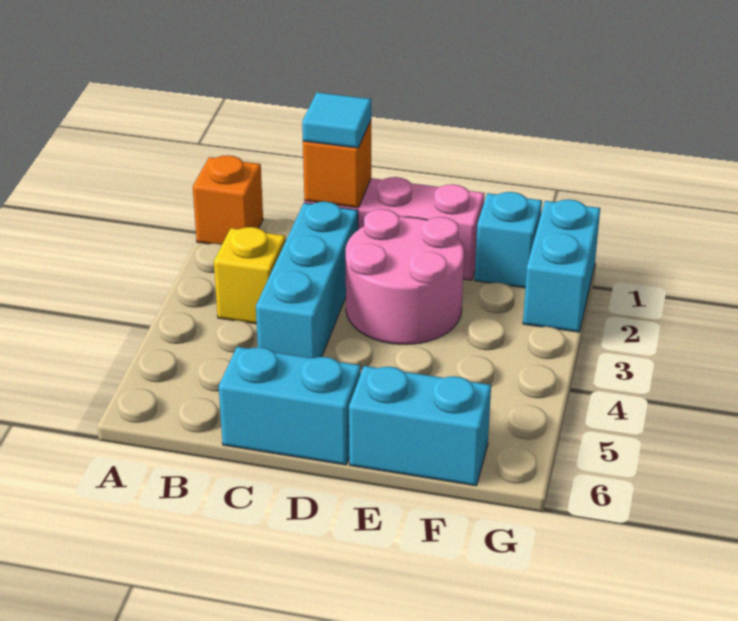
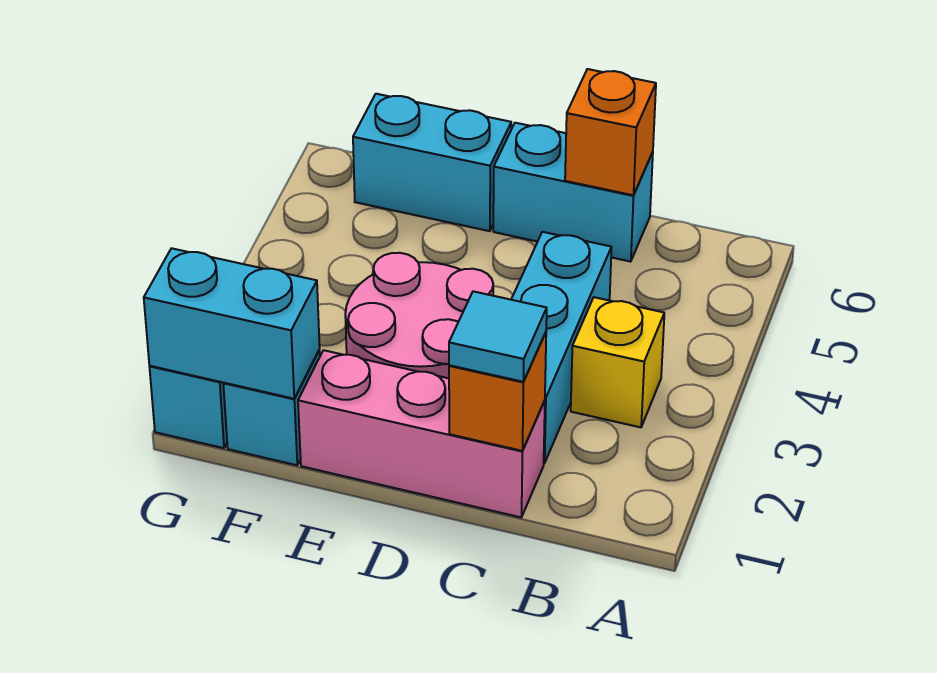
orange 1x1 brick [193,155,263,245] -> orange 1x1 brick moved to [565,69,656,195]
none -> cyan 1x2 brick [144,248,320,399]

